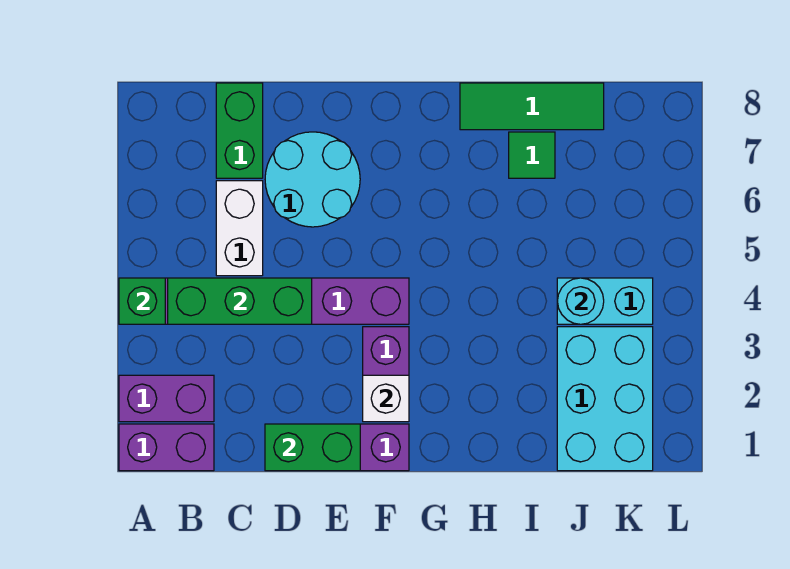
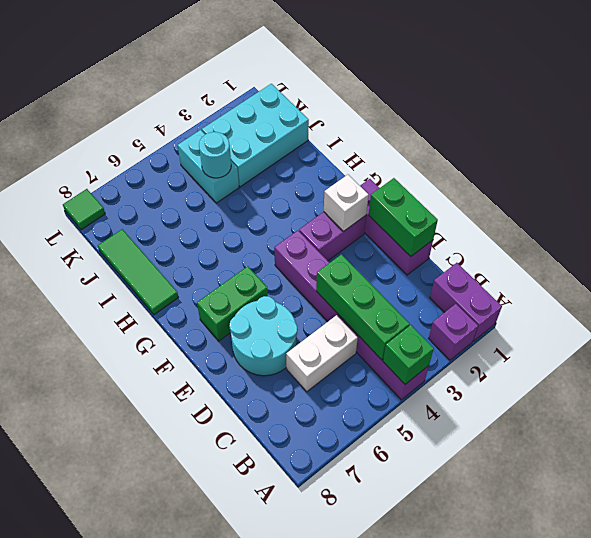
purple 1x2 brick [119,375,214,422] -> purple 1x1 brick [429,304,478,360]
green 1x2 brick [216,83,263,178] -> green 1x2 brick moved to [197,266,268,341]
green 1x1 tile [509,132,555,178] -> green 1x1 tile moved to [63,189,105,230]

